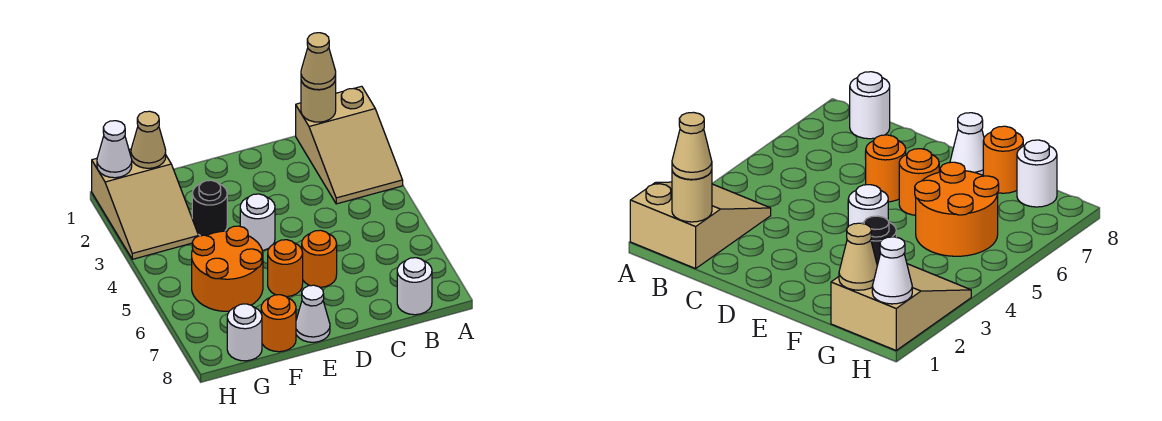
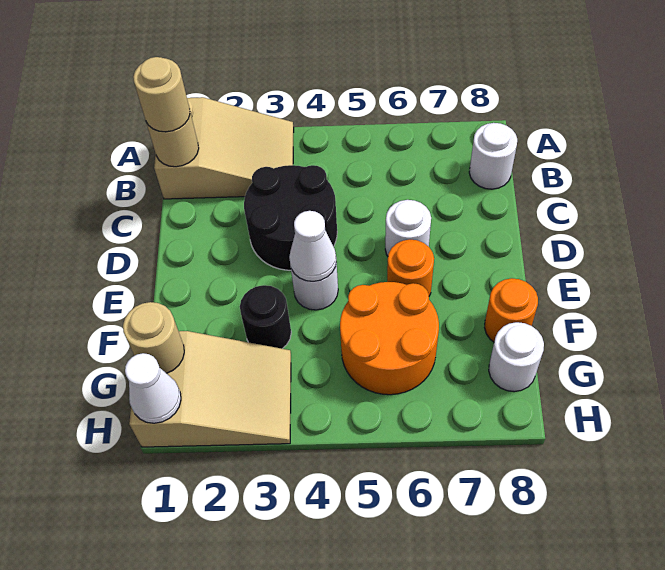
tan 1x1 cone [301,33,336,90] -> tan 1x1 round brick [133,57,190,132]
none -> black 2x2 round brick [244,165,337,270]
orange 1x1 round brick [302,230,337,287] -> white 1x1 round brick [385,200,431,256]
white 1x1 cone [296,285,330,342] -> white 1x1 cone moved to [289,211,336,282]
tan 1x1 cone [131,111,166,168] -> tan 1x1 round brick [123,302,184,373]

